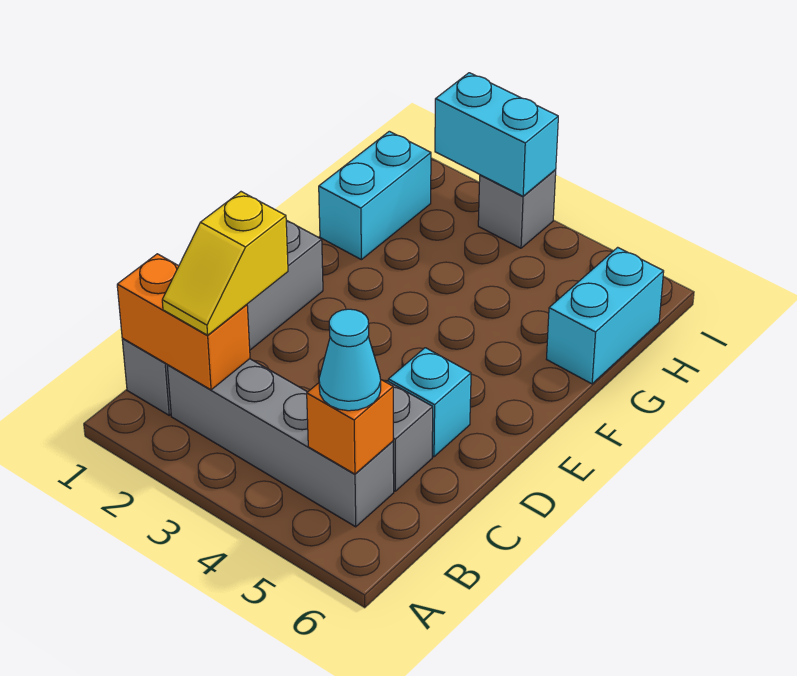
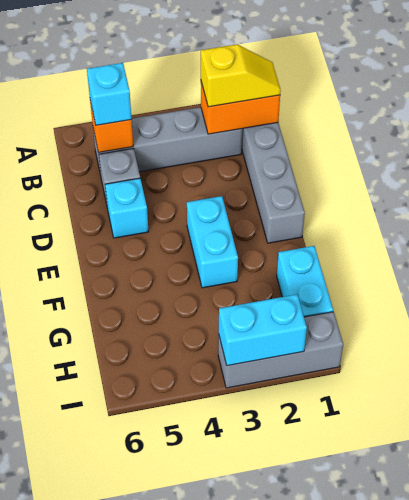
yellow 1x2 slope [162,192,288,335] -> yellow 1x2 slope turned to [201,44,281,107]
cyan 1x1 cone [319,309,381,411] -> cyan 1x1 brick [87,63,132,125]
cyan 1x2 brick [547,247,664,384] -> cyan 1x2 brick moved to [187,196,238,288]
grey 1x1 brick [478,170,556,248] -> grey 1x3 brick [218,312,343,388]

